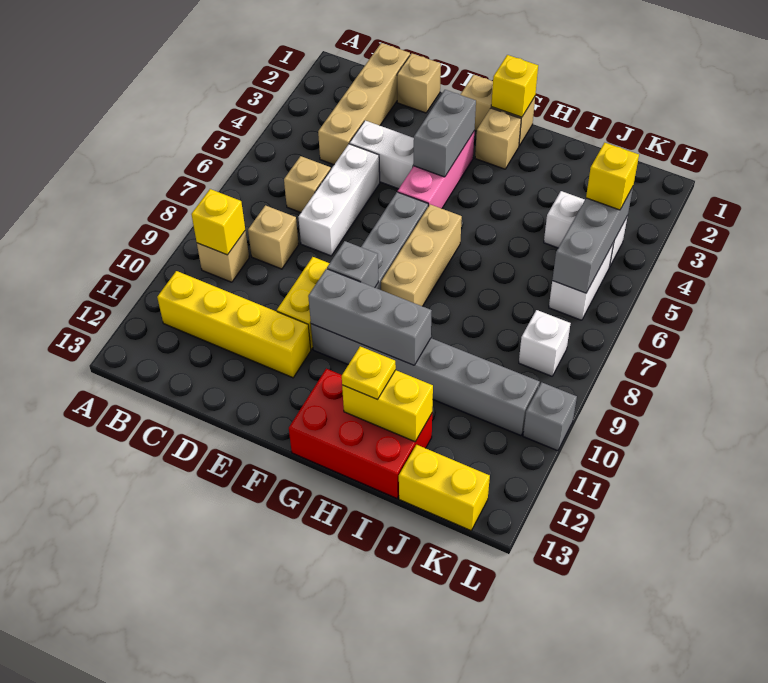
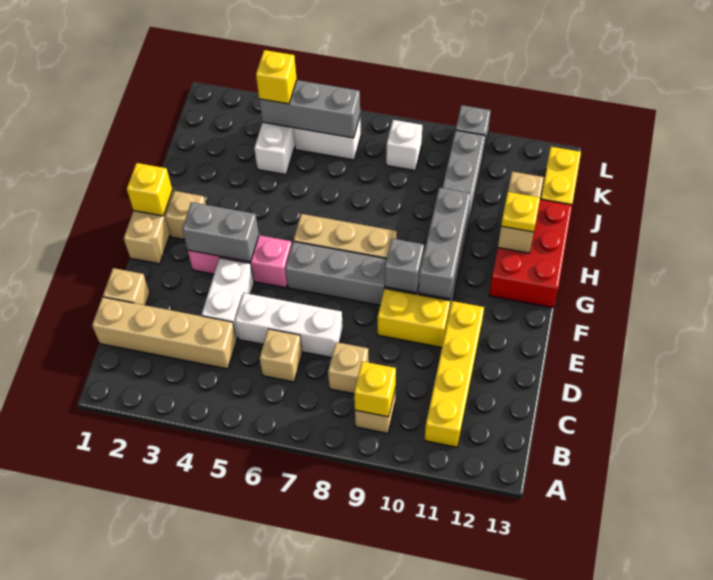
yellow 1x2 brick [342,370,433,442] -> tan 1x2 brick [498,172,544,253]

